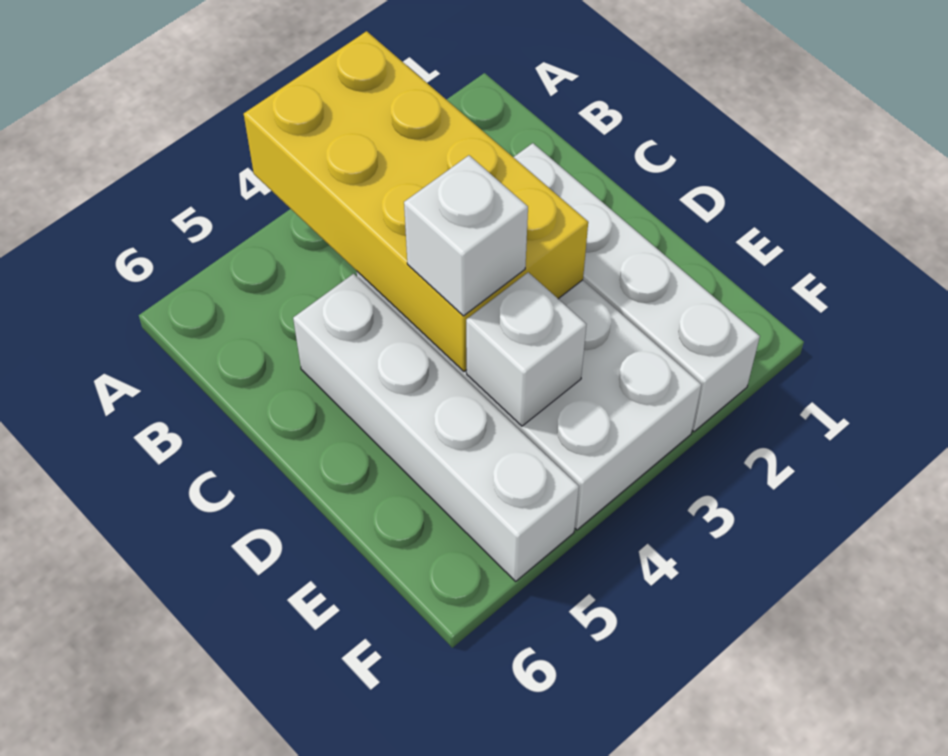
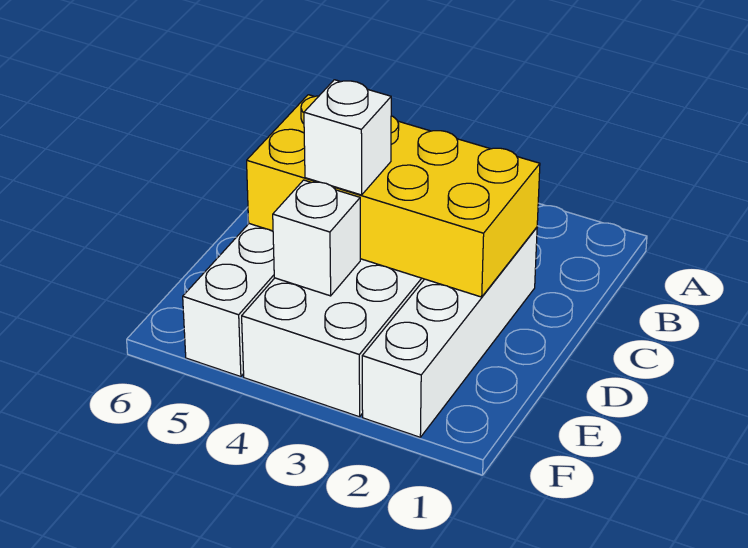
yellow 2x4 brick [244,31,588,371] -> yellow 2x4 brick turned to [247,95,540,297]

